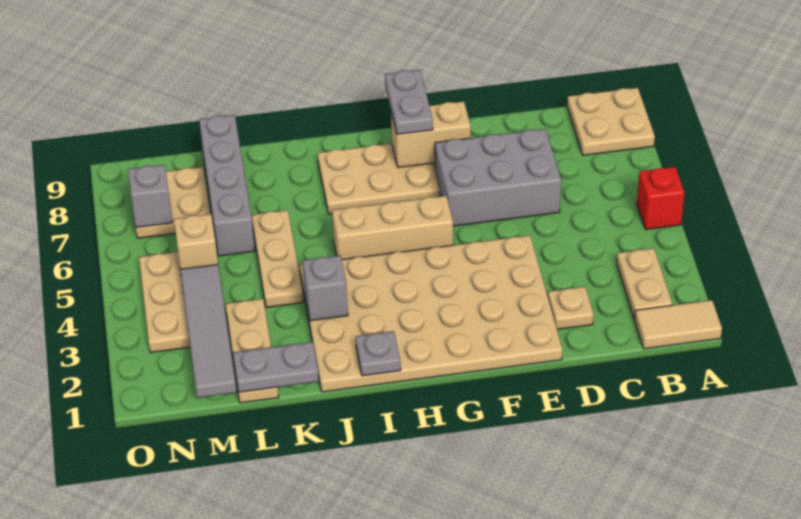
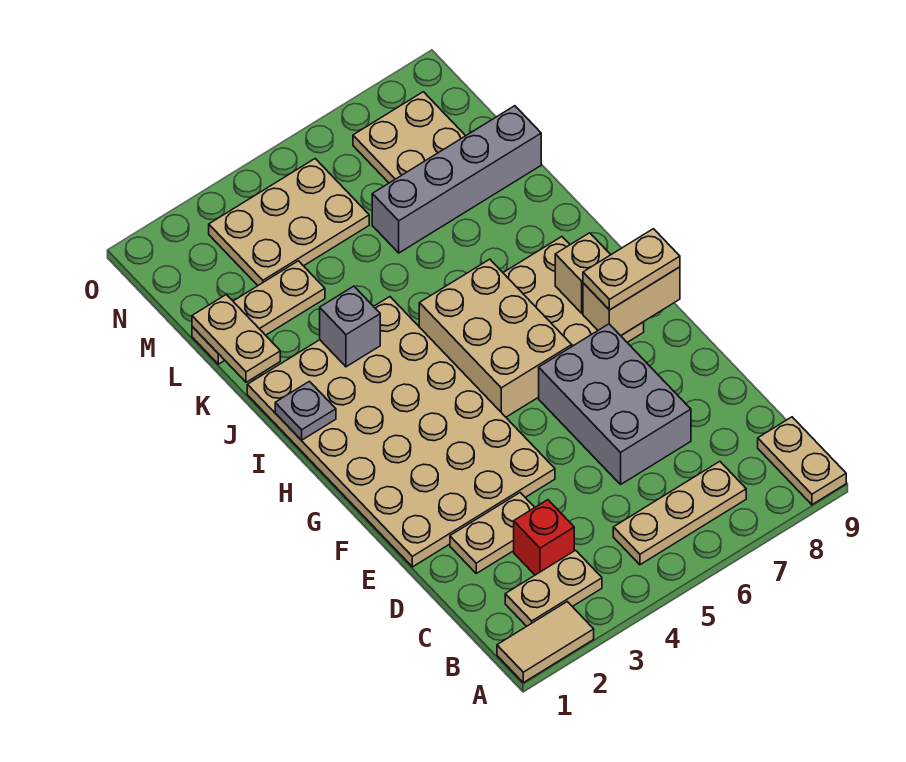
tan 1x2 tile [635,300,722,349] -> tan 1x2 tile turned to [497,602,594,683]
red 1x1 brick [637,167,684,230] -> red 1x1 brick moved to [514,500,574,575]
tan 2x2 plate [567,88,655,155] -> tan 1x2 plate [758,417,846,505]
tan 1x1 plate [548,287,594,329] -> tan 1x2 plate [450,493,535,573]
tan 1x2 brick [391,101,471,168] -> tan 1x2 brick turned to [583,267,680,336]
tan 1x3 brick [332,196,453,259] -> tan 2x3 brick [419,259,572,417]
grey 1x2 plate [385,70,433,134] -> tan 1x2 plate [583,229,680,310]
grey 1x2 plate [233,342,319,392] -> tan 1x2 plate [192,295,280,382]
tan 1x3 plate [252,210,303,308] -> tan 1x3 plate moved to [613,461,746,565]
grey 1x4 tile [180,264,236,398] -> none
tan 1x1 brick [174,214,218,269] -> tan 1x1 brick moved to [555,233,611,313]
grey 1x1 brick [128,165,172,228] -> none

